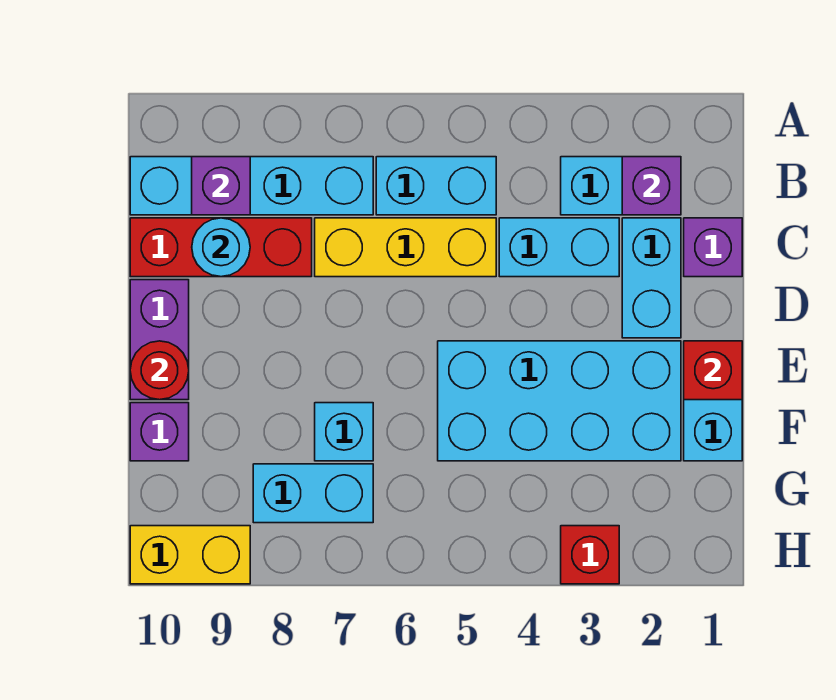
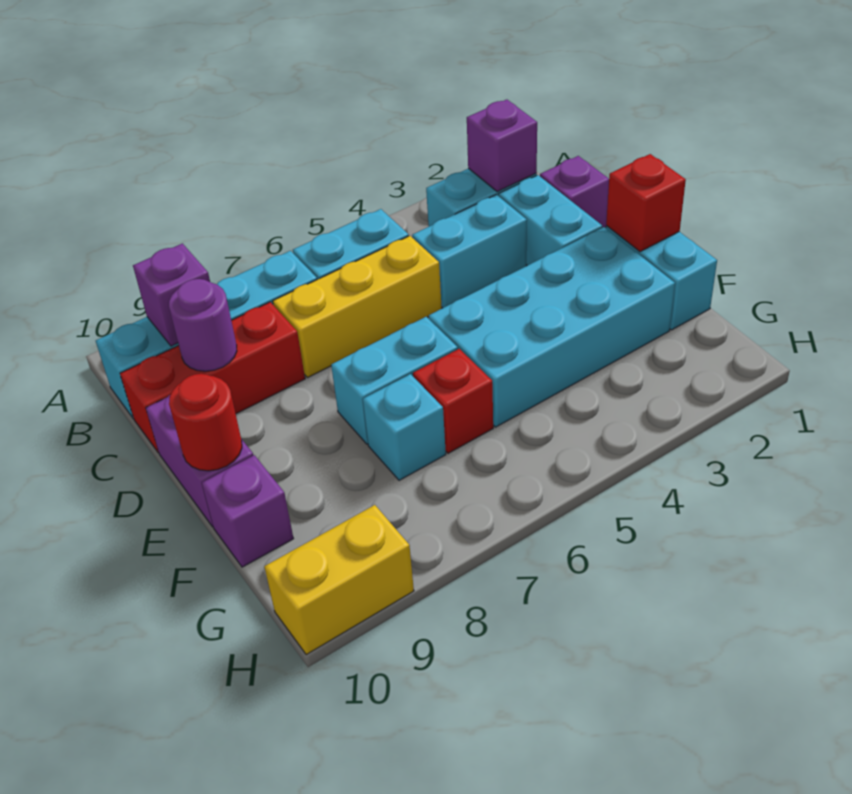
cyan 1x1 round brick [192,218,250,277] -> purple 1x1 round brick [169,279,237,371]
cyan 1x2 brick [253,464,373,523] -> cyan 1x2 brick moved to [331,317,458,444]
red 1x1 brick [561,526,619,584] -> red 1x1 brick moved to [413,349,493,453]

